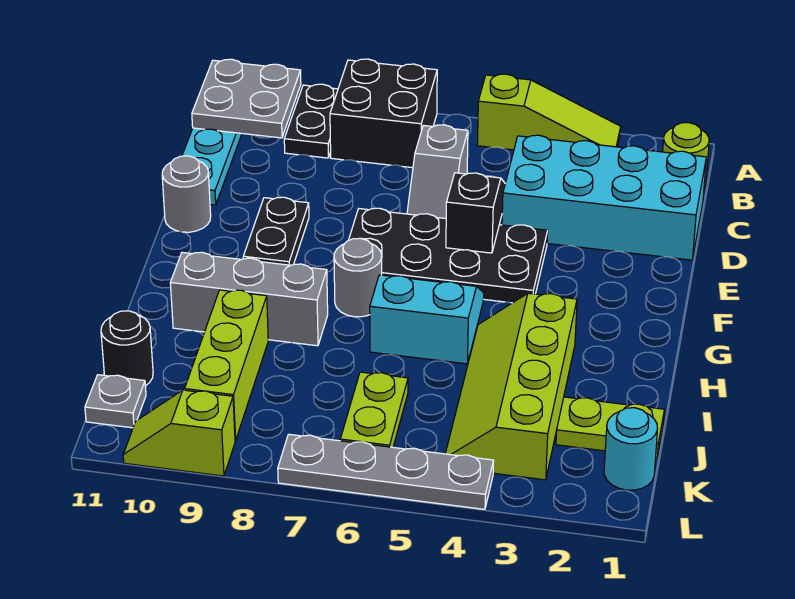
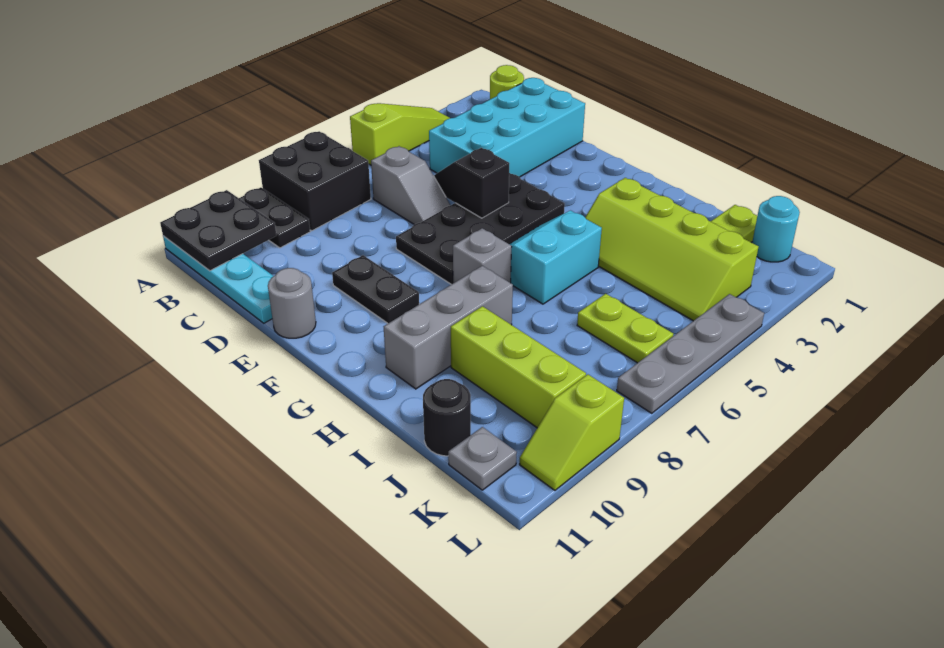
grey 2x2 plate [192,59,301,138] -> black 2x2 plate [160,190,276,271]
grey 1x1 round brick [334,238,382,317] -> grey 1x1 brick [453,228,512,283]

